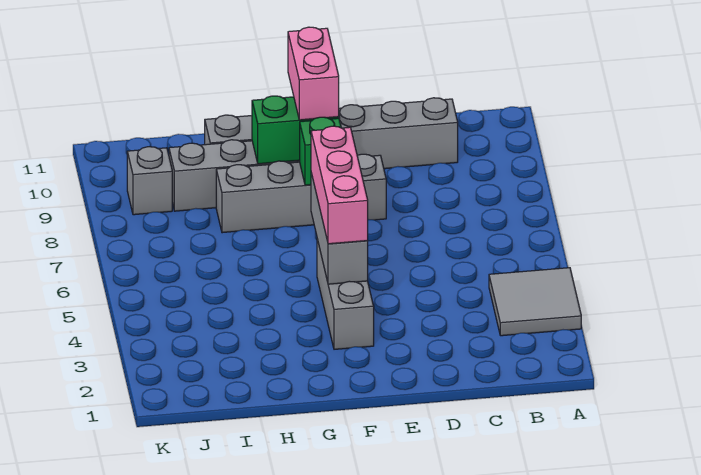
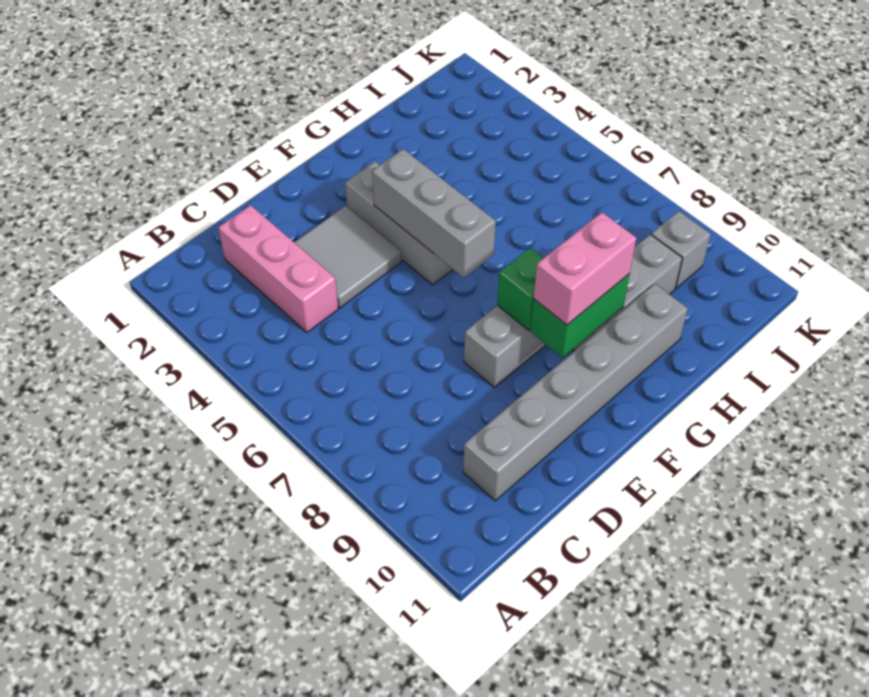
grey 2x2 tile [489,268,581,336] -> grey 2x2 tile moved to [294,206,402,308]
pink 1x3 brick [311,126,368,244] -> pink 1x3 brick moved to [218,205,338,332]
pink 1x2 brick [288,27,339,120] -> pink 1x2 brick turned to [534,212,636,325]

